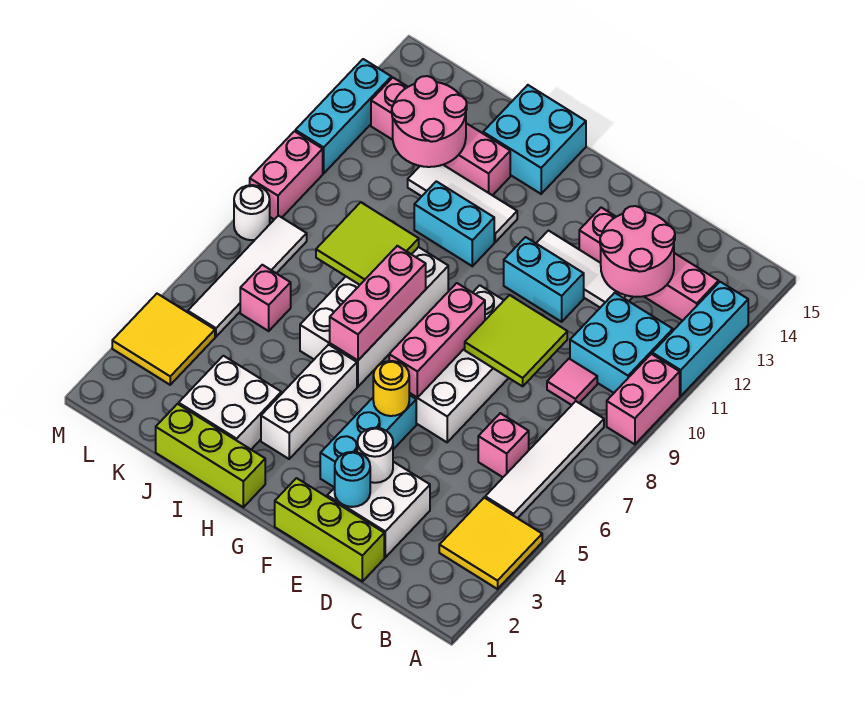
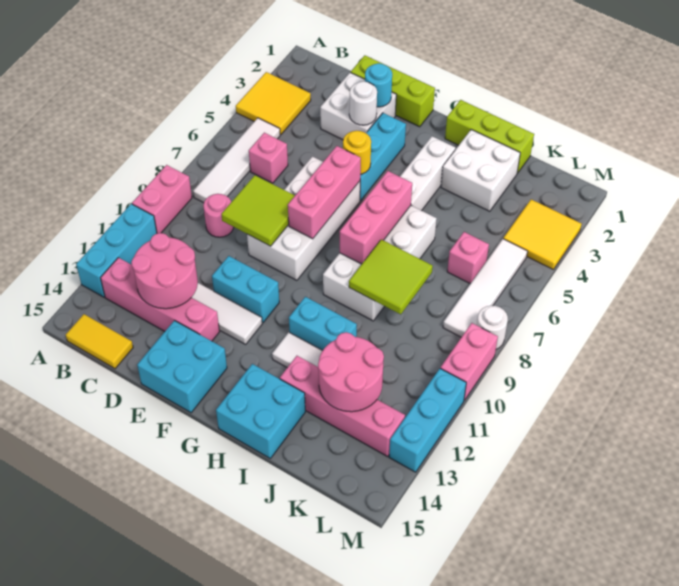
cyan 2x2 brick [570,293,673,393] -> cyan 2x2 brick moved to [137,320,227,413]
none -> yellow 1x2 tile [66,314,133,369]
pink 1x1 tile [547,359,597,405] -> pink 1x1 round brick [203,194,234,237]

